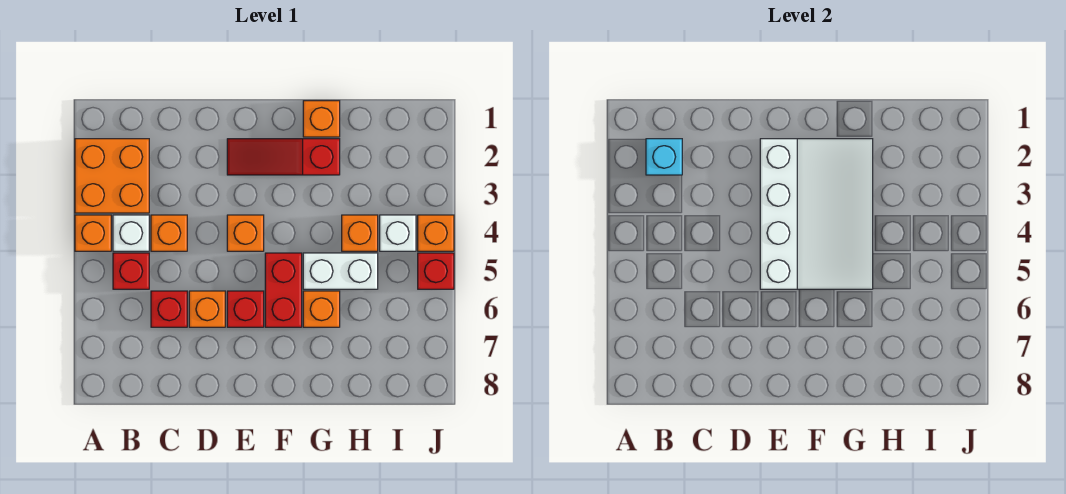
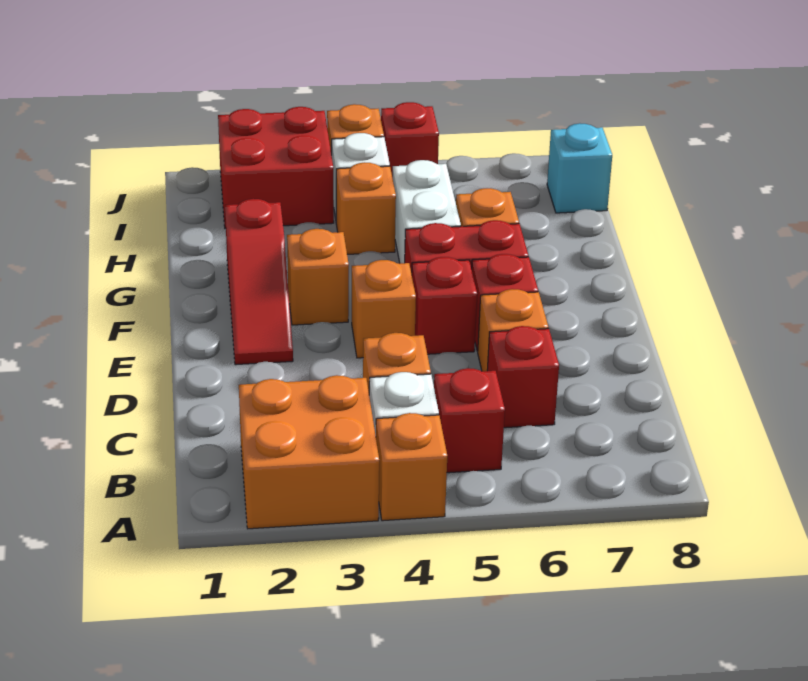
cyan 1x1 brick [646,139,682,175] -> cyan 1x1 brick moved to [547,123,612,213]
white 3x4 slope [760,139,873,289] -> none
none -> red 1x1 brick [412,257,477,354]
orange 1x1 brick [303,101,340,137] -> orange 1x1 brick moved to [287,229,349,325]
none -> red 2x2 brick [218,107,334,228]

